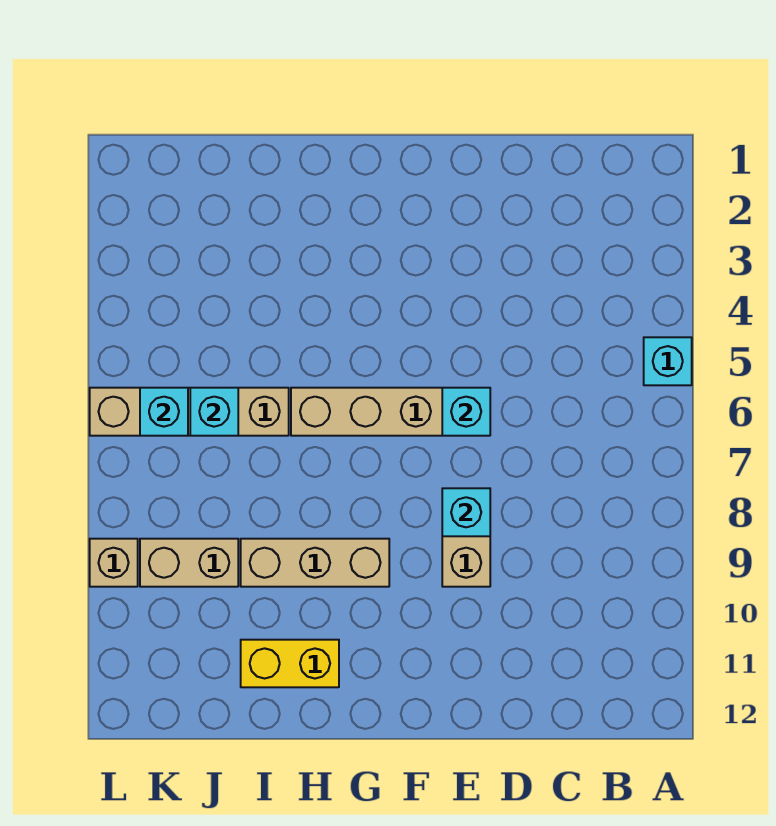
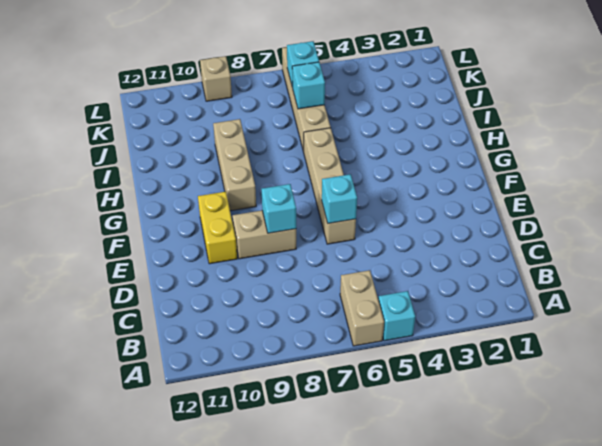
yellow 1x2 brick [241,640,339,687] -> yellow 1x2 brick moved to [198,192,237,264]
tan 1x2 brick [140,539,238,587] -> tan 1x2 brick moved to [340,270,384,346]

